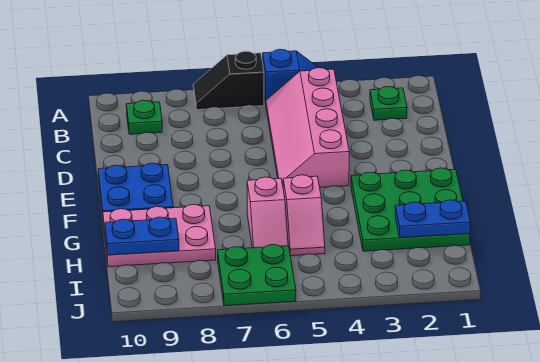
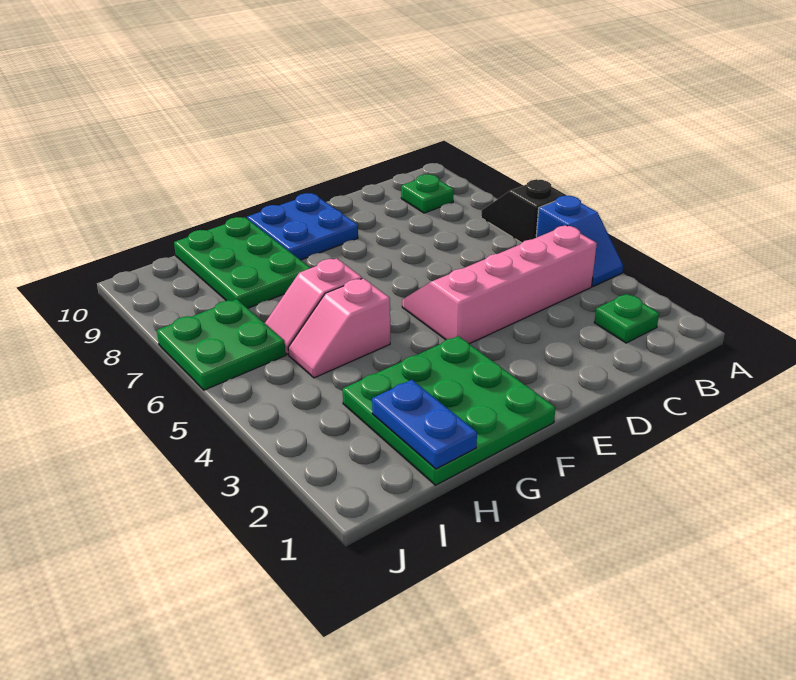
pink 2x3 plate [103,205,216,267] -> green 2x3 plate [174,217,310,308]
blue 1x2 plate [105,217,179,255] -> none

